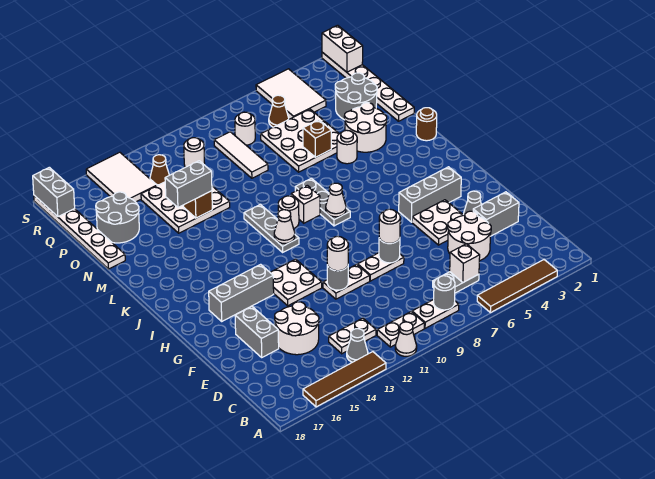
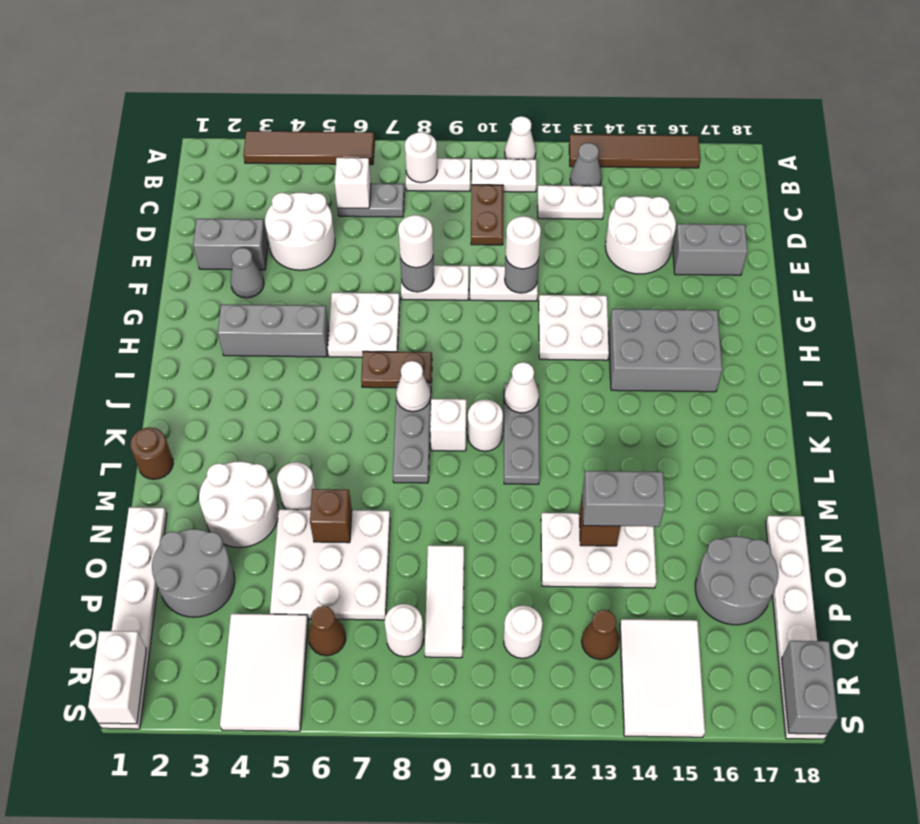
grey 1x1 round brick [434,276,455,310] -> white 1x1 round brick [405,132,437,183]
none -> brown 1x2 plate [471,185,503,245]
grey 1x2 brick [235,307,279,357] -> grey 1x2 brick turned to [673,224,747,275]
white 2x2 plate [412,200,464,245] -> white 2x2 plate moved to [328,293,400,357]
grey 1x3 brick [209,264,274,321] -> grey 2x3 brick [609,309,722,392]
none -> brown 1x2 plate [361,351,432,388]
white 3x3 plate [141,182,230,233] -> white 2x3 plate [541,513,657,588]

